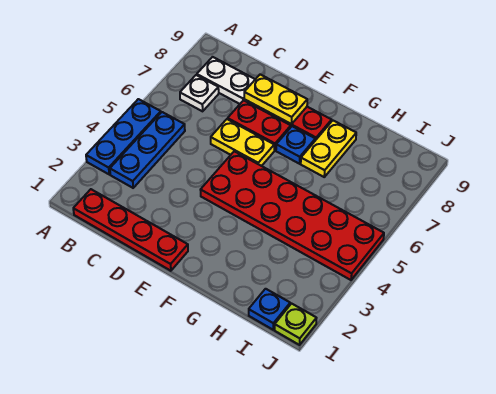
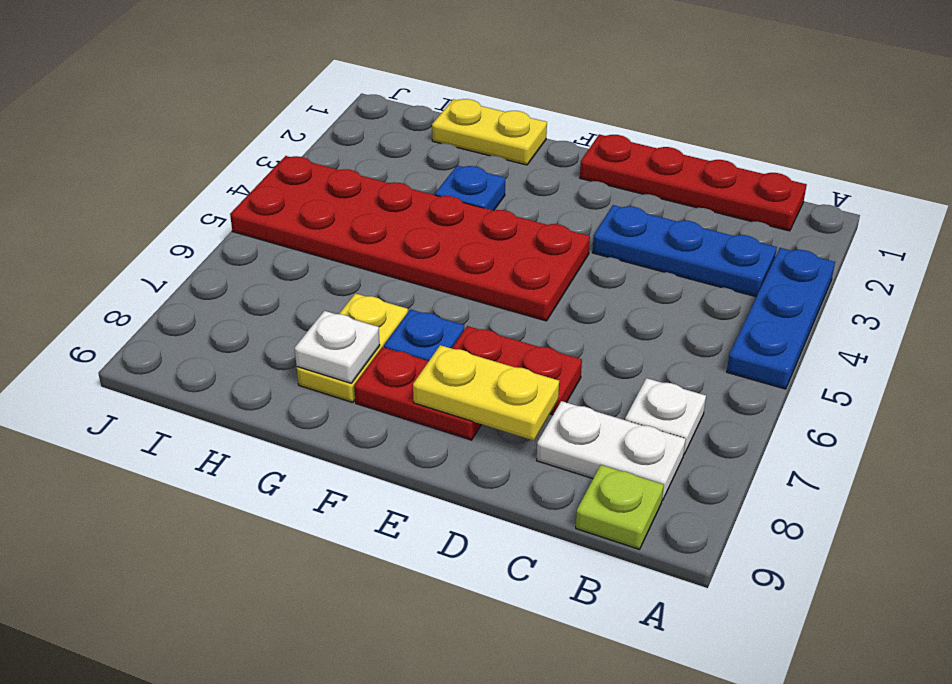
blue 1x3 plate [110,112,185,188] -> blue 1x3 plate turned to [592,205,777,297]
yellow 1x2 plate [211,119,274,166] -> yellow 1x2 plate moved to [432,99,547,165]
none -> white 1x1 plate [295,311,380,383]
blue 1x1 plate [249,289,290,330] -> blue 1x1 plate moved to [435,165,505,211]
lime 1x1 plate [275,304,316,345] -> lime 1x1 plate moved to [576,465,664,549]

